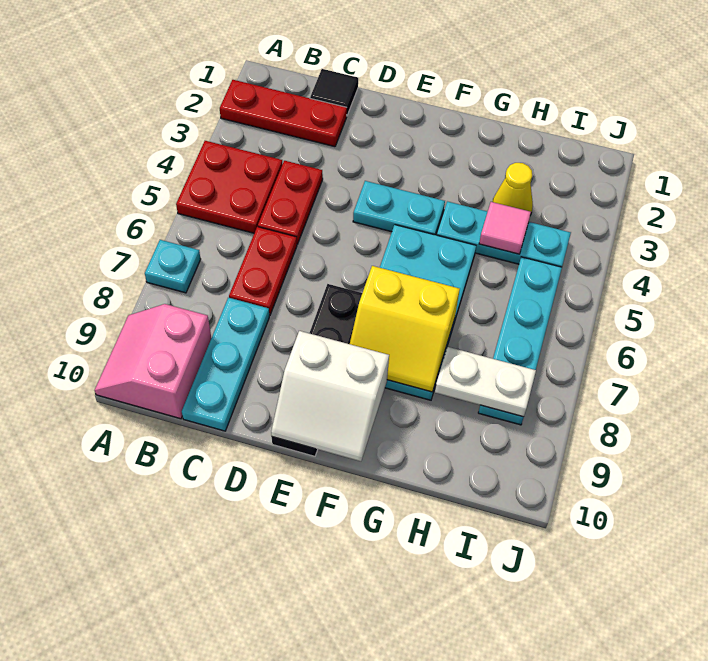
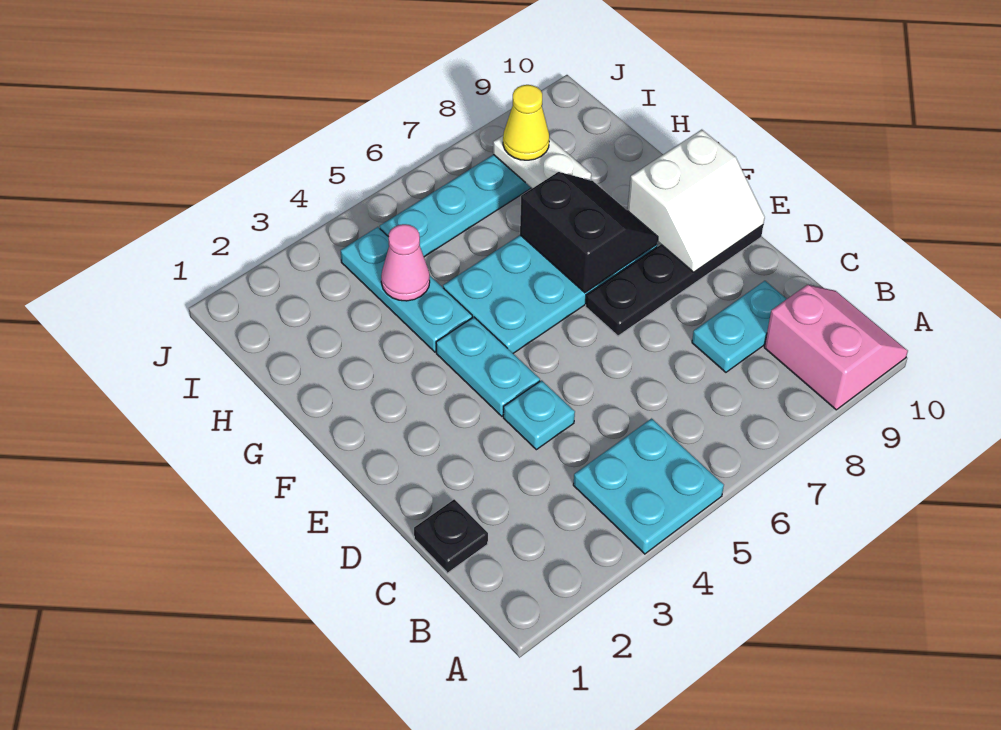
red 1x3 plate [220,80,347,147] -> none
red 2x2 plate [176,141,283,233] -> cyan 2x2 plate [573,419,724,554]
cyan 1x1 plate [145,240,201,293] -> cyan 1x1 plate moved to [503,380,575,450]
pink 2x2 slope [94,304,211,419] -> pink 2x2 slope turned to [764,285,908,410]
black 1x1 tile [310,69,358,115] -> black 1x1 plate [414,499,488,573]
red 1x2 plate [258,161,323,244] -> none
red 1x2 plate [229,227,297,315] -> none
cyan 1x3 plate [182,298,269,431] -> cyan 1x2 plate [692,281,786,372]
white 2x2 slope [271,331,389,461] -> white 2x2 slope turned to [627,130,765,272]
yellow 2x2 slope [350,266,460,392] -> black 2x2 slope [520,172,658,293]
yellow 1x1 cone [493,163,533,215] -> yellow 1x1 cone moved to [503,85,549,160]
pink 1x1 tile [479,202,531,254] -> pink 1x1 cone [381,224,430,301]

